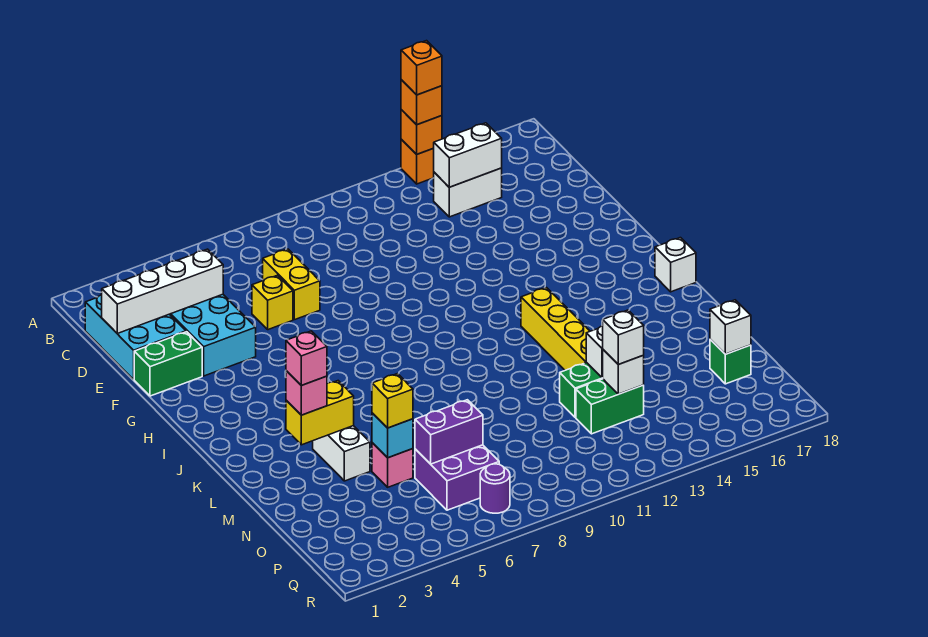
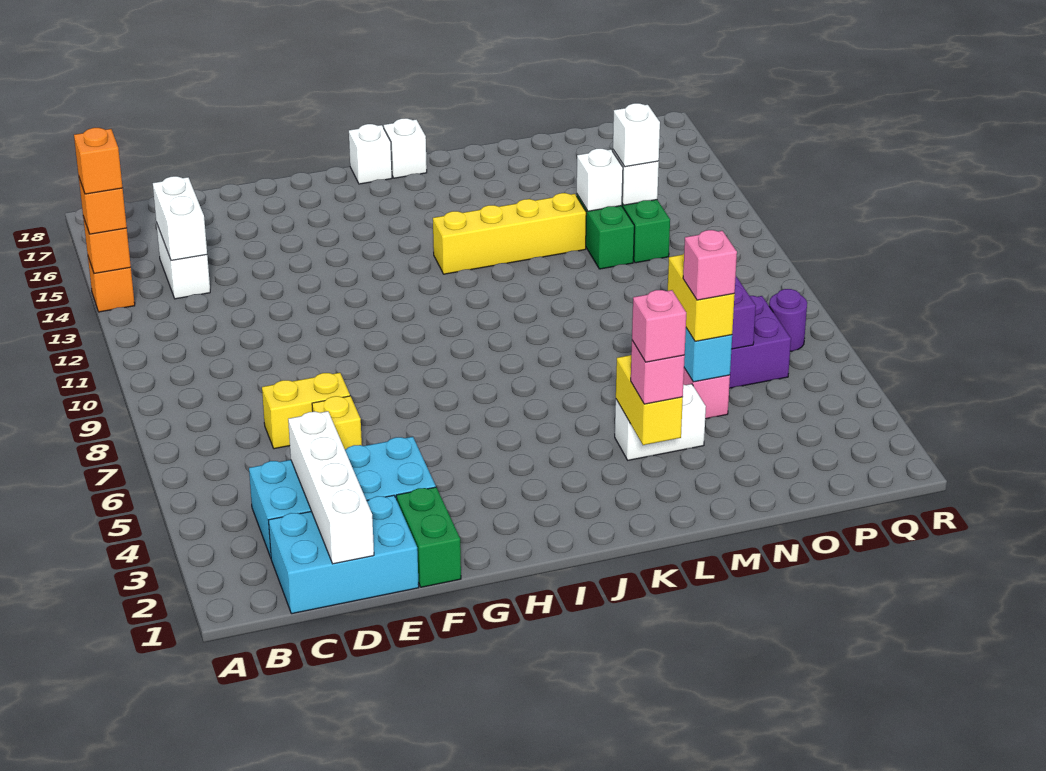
yellow 1x1 brick [372,374,413,428] -> yellow 1x2 brick [668,254,735,341]
none -> pink 1x1 brick [683,230,737,300]
green 1x1 brick [710,339,751,384] -> none
white 1x1 brick [710,300,751,354] -> white 1x1 brick moved to [349,124,392,184]

